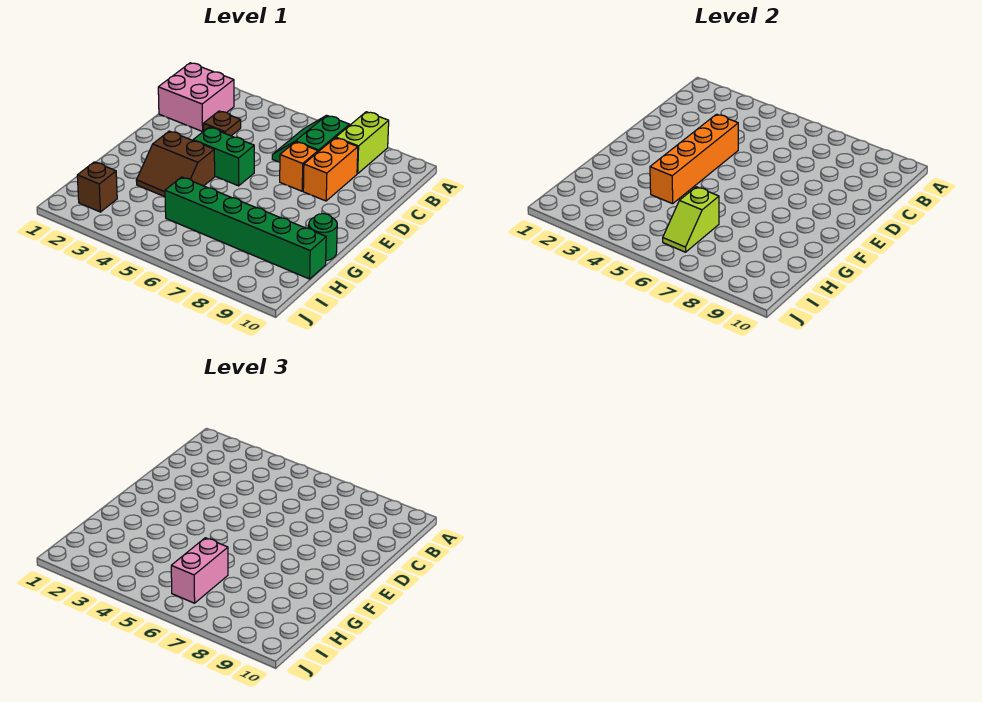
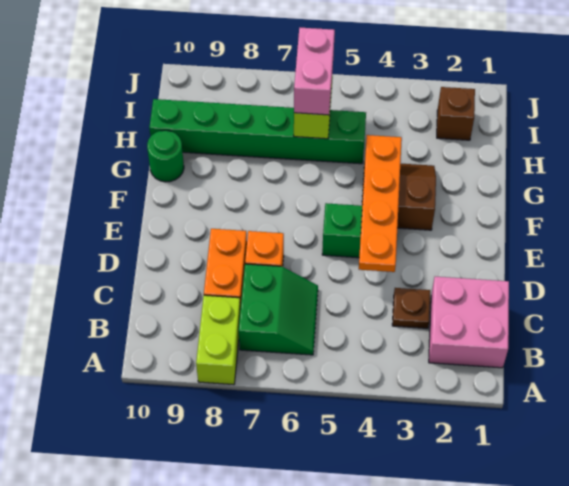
orange 1x4 brick [650,114,738,204] -> orange 1x4 plate [359,135,402,272]

